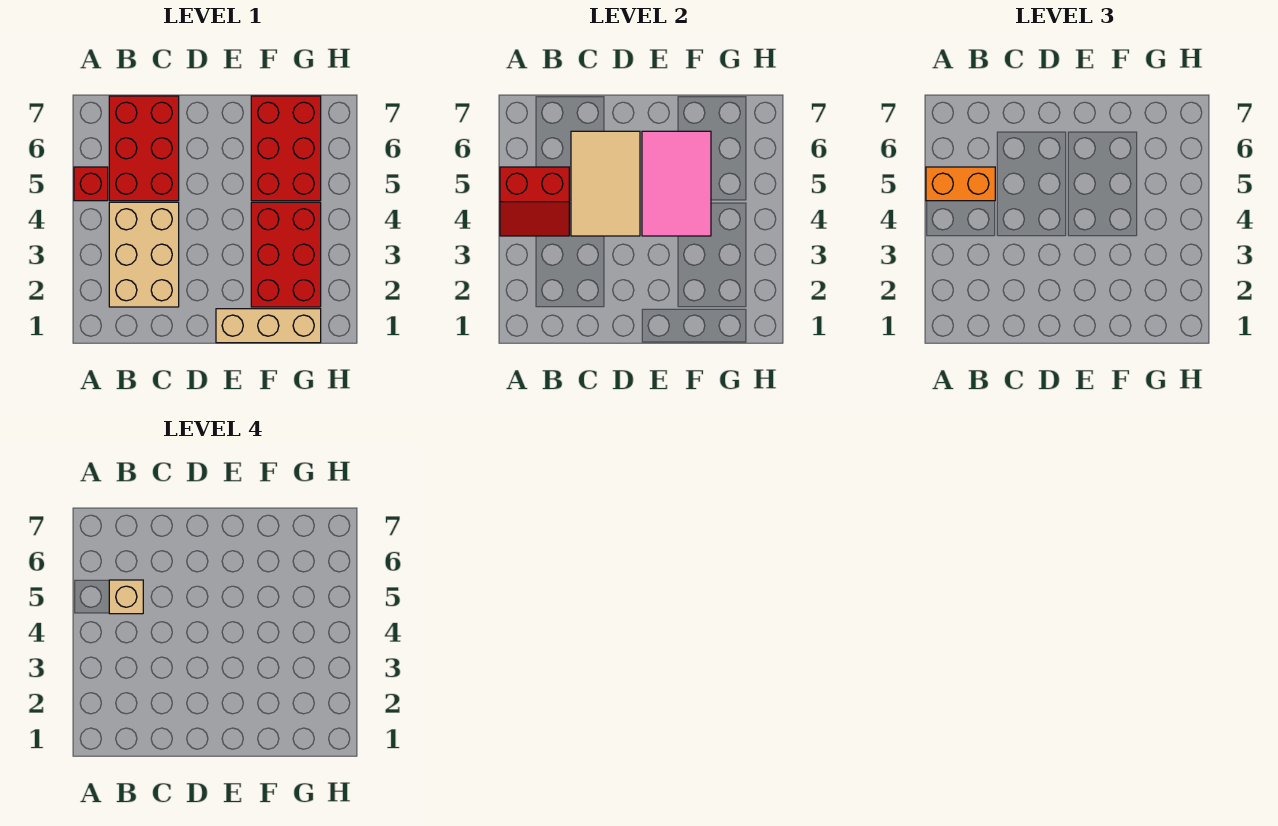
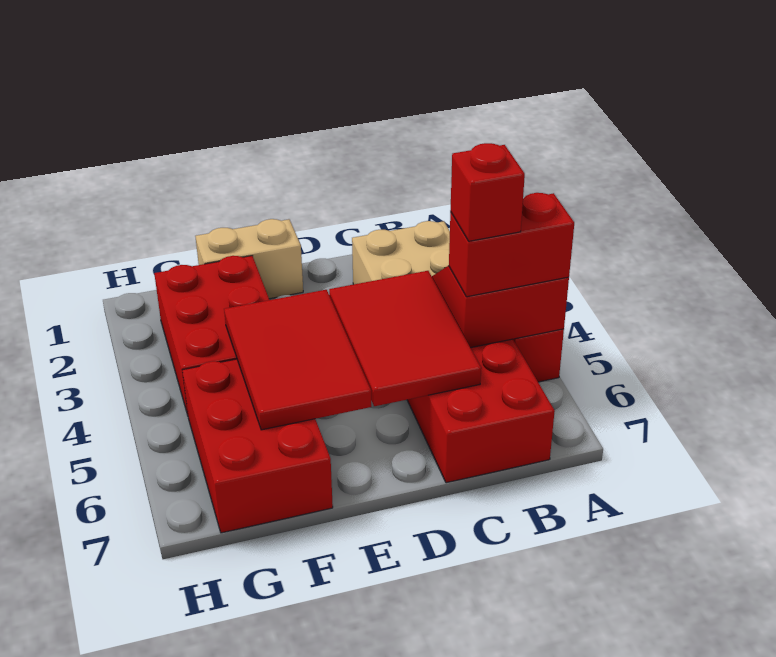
orange 1x2 brick [926,167,995,201] -> red 1x2 brick [449,193,574,297]
tan 1x1 brick [109,580,143,614] -> red 1x1 brick [450,143,525,241]
tan 2x3 tile [571,131,640,236] -> red 2x3 tile [329,271,481,406]
tan 1x3 brick [216,309,321,343] -> tan 1x2 brick [195,219,303,299]
pink 2x3 tile [642,131,711,236] -> red 2x3 tile [224,290,371,430]

